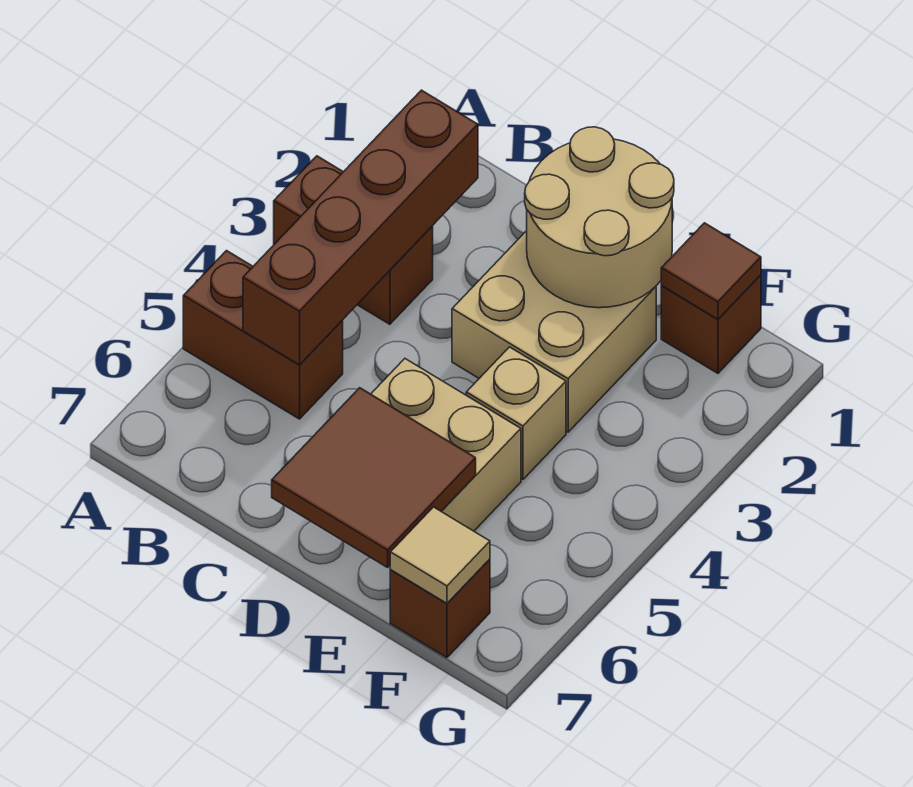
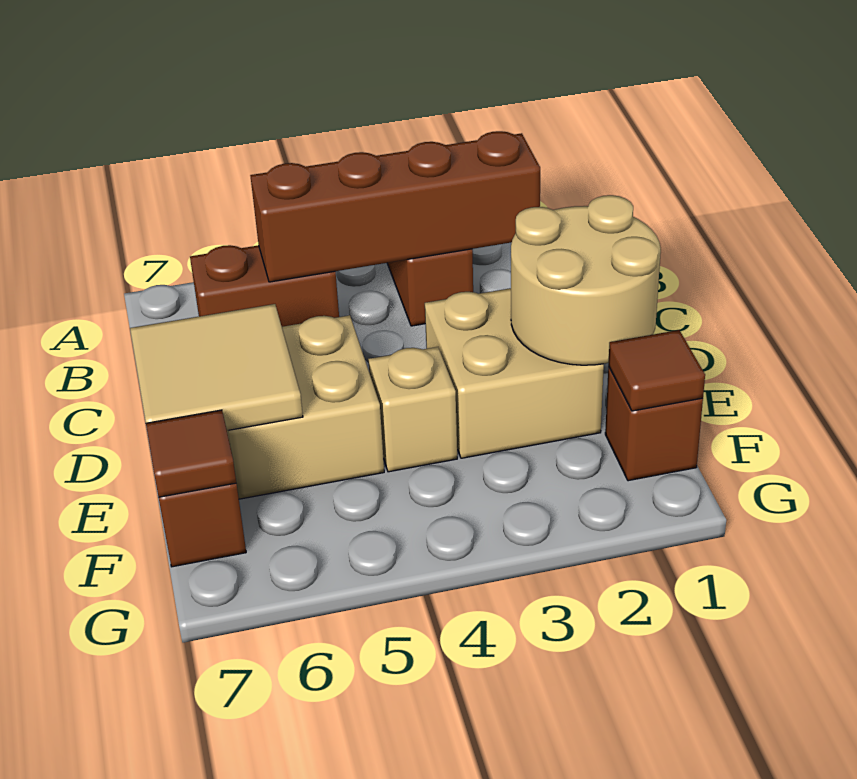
brown 1x2 brick [183,251,343,419] -> brown 1x2 brick turned to [190,245,339,327]
brown 2x2 tile [272,388,476,567] -> tan 2x2 tile [130,304,303,431]
tan 1x1 tile [390,507,490,603] -> brown 1x1 tile [146,410,236,497]

